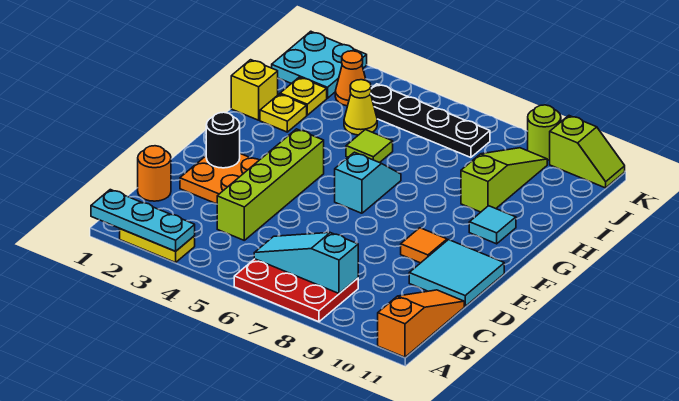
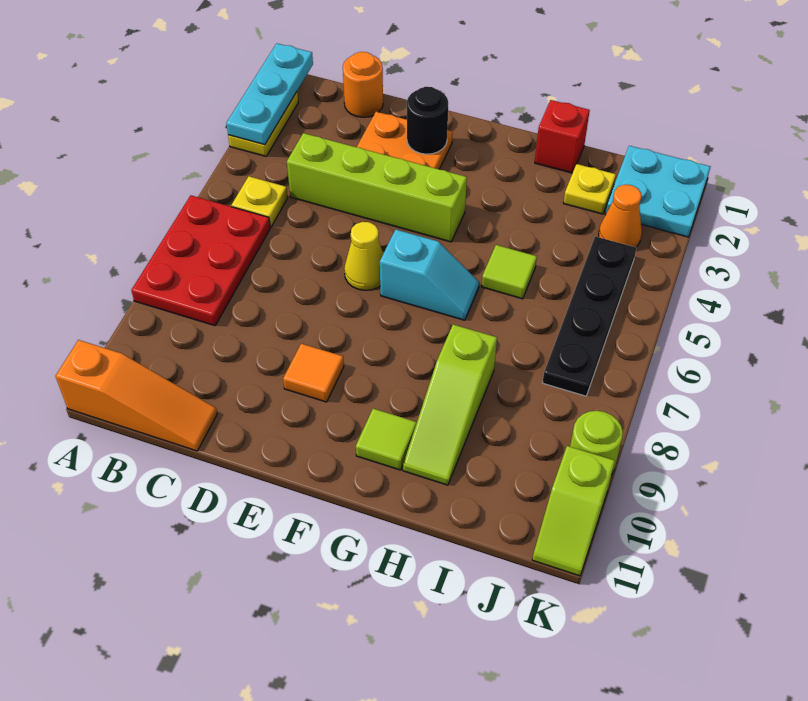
cyan 1x3 slope [254,233,358,293] -> none
cyan 2x2 tile [409,240,504,306] -> none
cyan 1x1 tile [469,206,516,244] -> lime 1x1 tile [356,409,417,470]
yellow 1x1 brick [231,60,278,120] -> red 1x1 brick [535,100,590,173]
yellow 1x1 plate [260,94,307,132] -> yellow 1x1 plate moved to [231,176,288,227]
lime 1x3 slope [461,148,547,212] -> lime 1x3 slope turned to [403,325,497,485]
yellow 1x1 cone [344,80,377,135] -> yellow 1x1 cone moved to [344,222,383,290]

